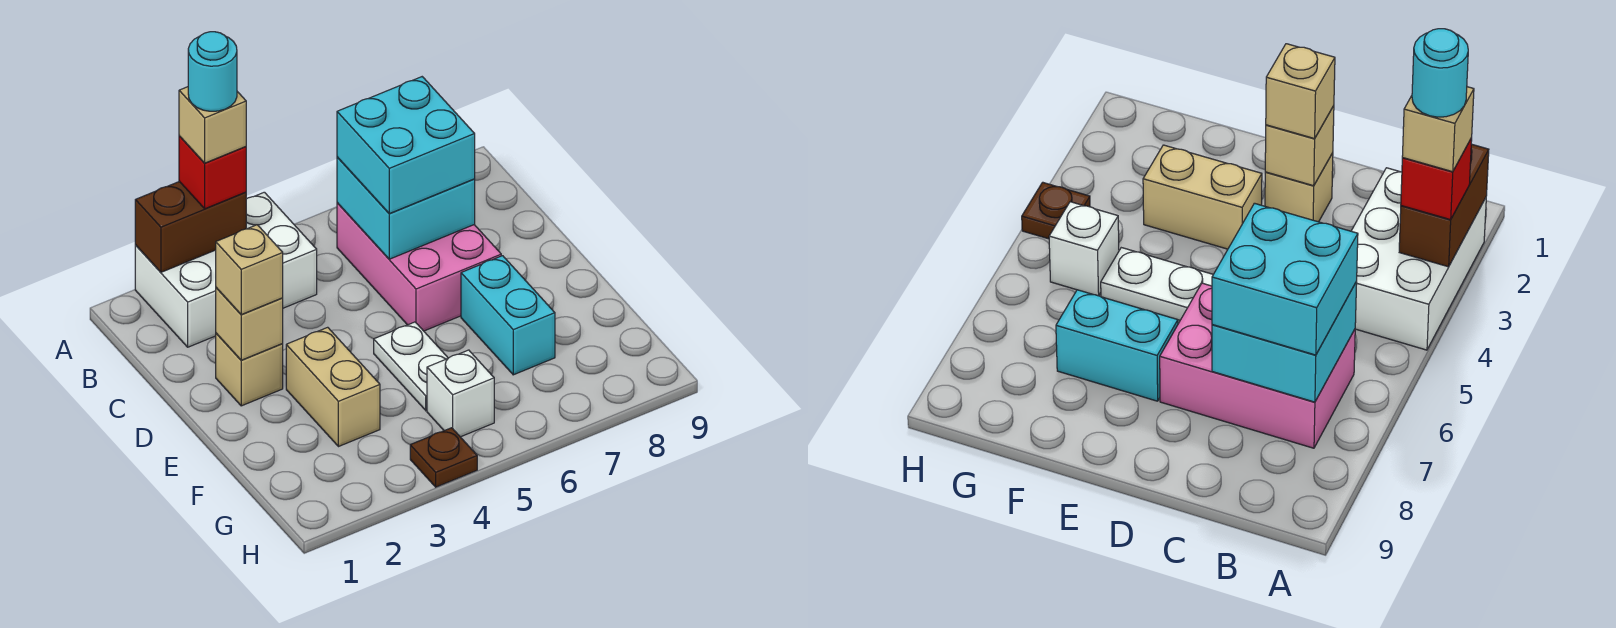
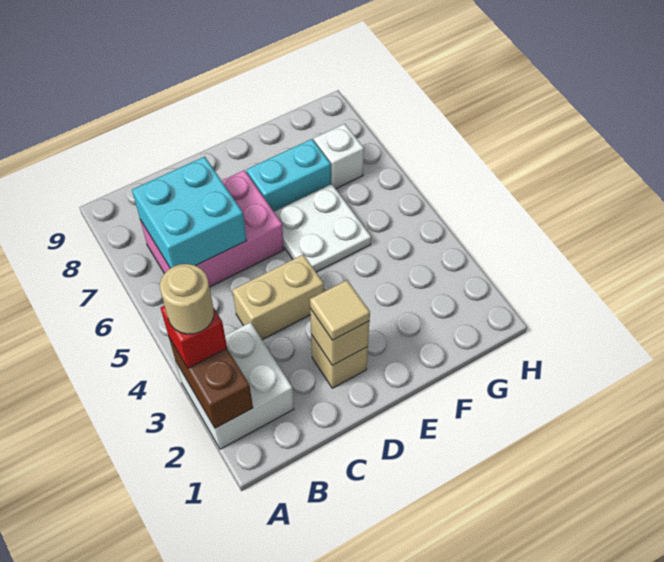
white 2x3 brick [135,192,317,347] -> white 2x2 brick [176,322,294,449]
tan 1x1 brick [179,87,246,163] -> tan 1x1 round brick [160,264,214,334]
cyan 1x1 round brick [188,32,237,111] -> none
cyan 2x2 brick [337,77,475,214] -> none
tan 1x1 brick [216,225,283,314] -> tan 1x1 tile [310,280,370,340]
tan 1x2 brick [286,327,380,447] -> tan 1x2 brick moved to [232,254,324,340]
white 1x2 plate [374,322,448,411] -> white 2x2 plate [274,184,371,272]
white 1x1 brick [427,350,494,437] -> white 1x1 brick moved to [314,124,364,189]
brown 1x1 plate [410,428,477,487] -> none

